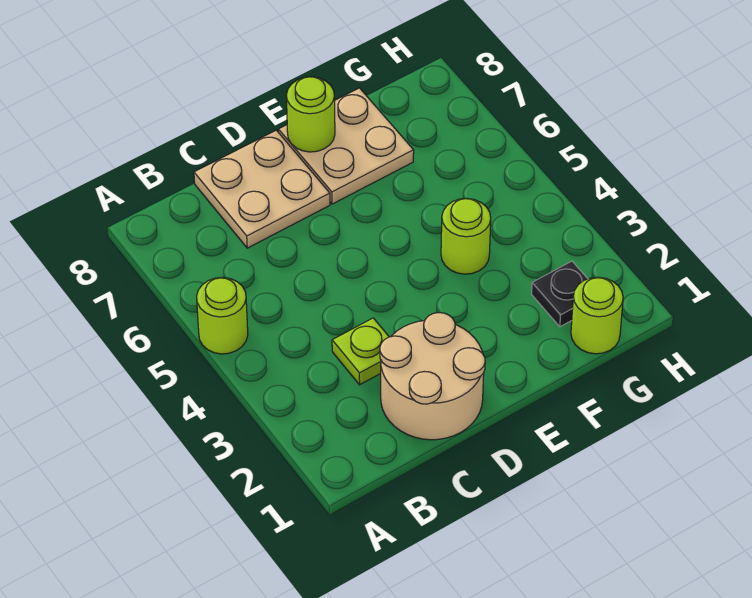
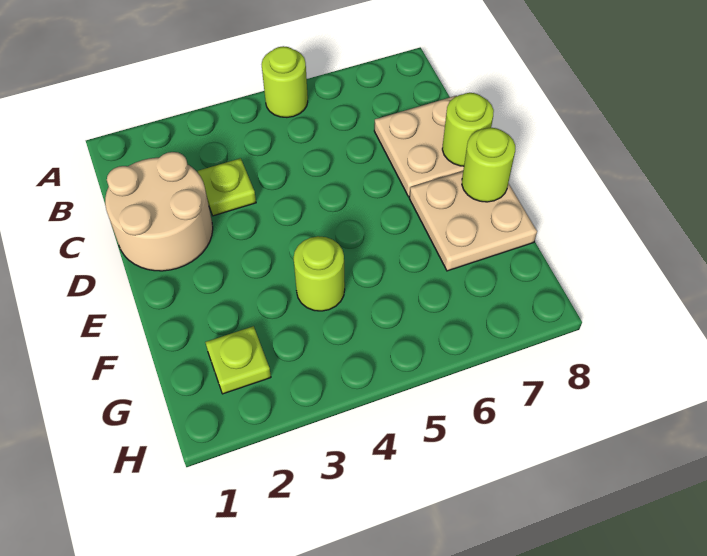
lime 1x1 round brick [571,277,623,354] -> lime 1x1 round brick moved to [442,93,494,166]
black 1x1 plate [532,261,588,327] -> lime 1x1 plate [205,326,271,394]

